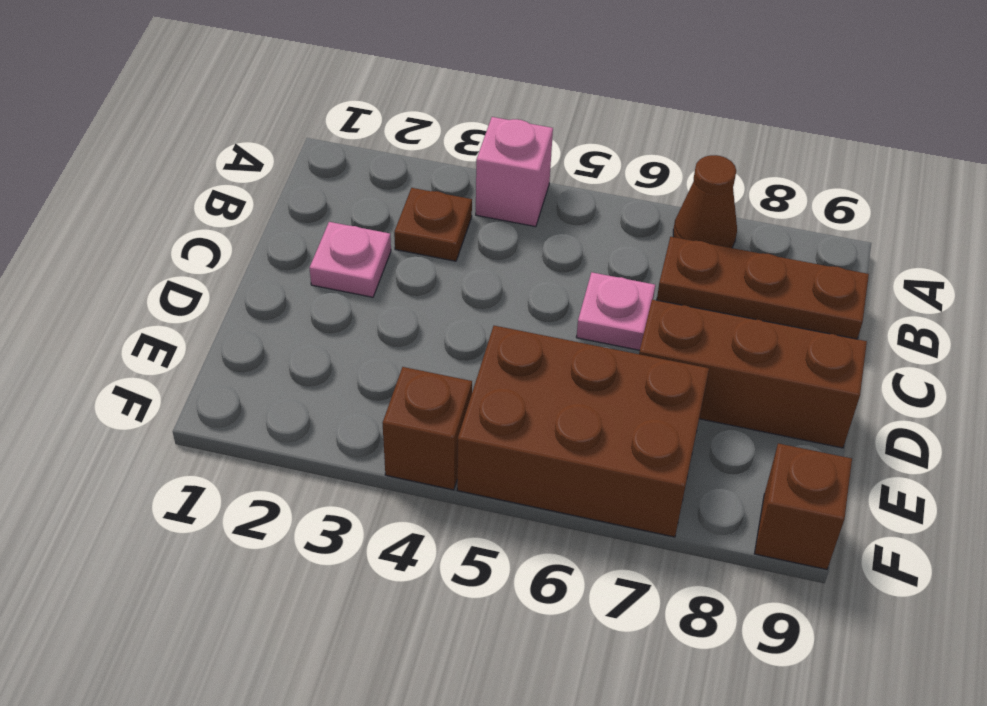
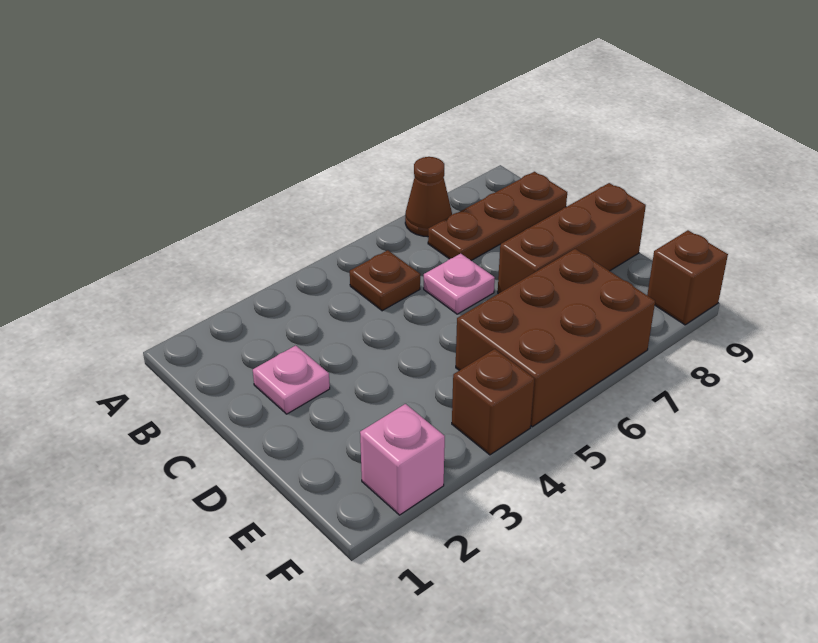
pink 1x1 brick [476,117,553,227] -> pink 1x1 brick moved to [360,404,445,515]
brown 1x1 plate [394,188,472,261] -> brown 1x1 plate moved to [350,250,420,311]

